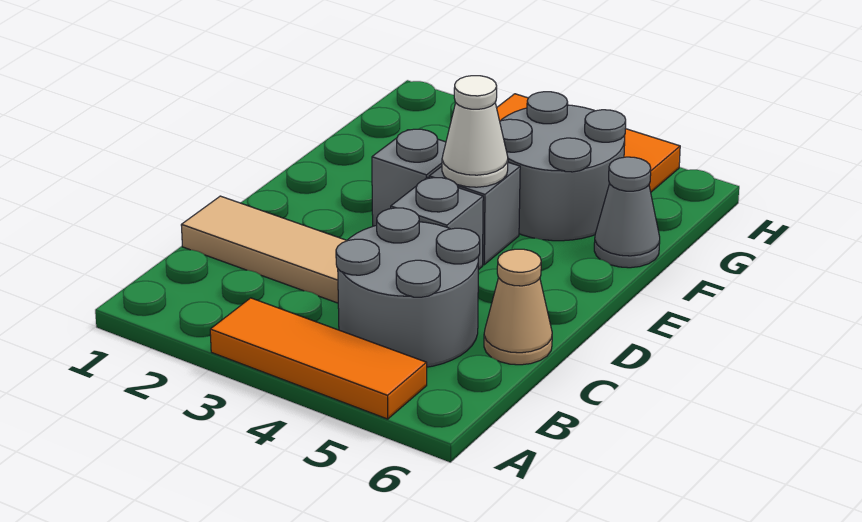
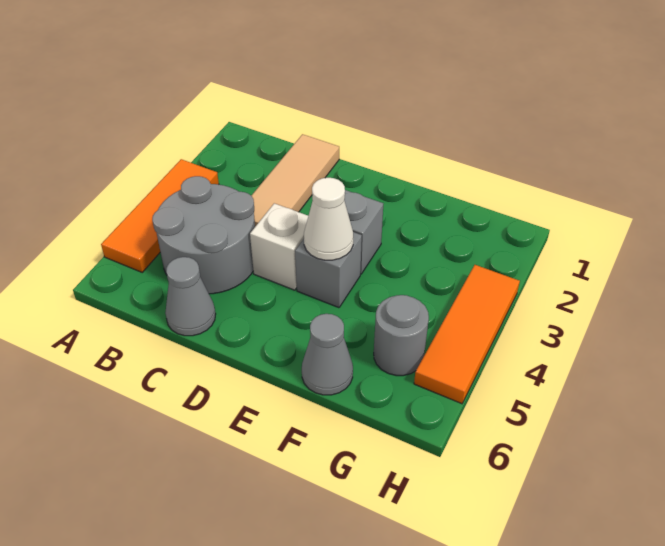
tan 1x1 cone [484,249,552,365] -> grey 1x1 cone [165,257,216,336]
grey 1x1 brick [391,178,483,270] -> white 1x1 brick [250,203,308,290]
grey 2x2 round brick [500,92,626,241] -> grey 1x1 round brick [374,295,429,376]

